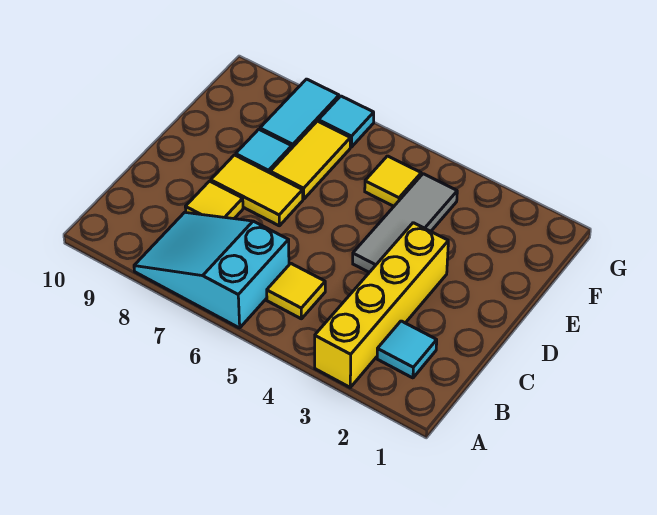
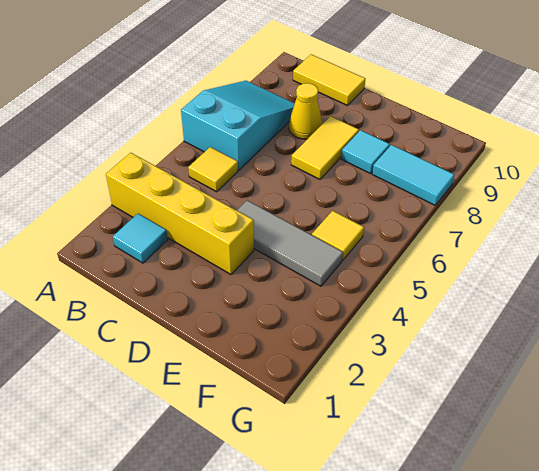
yellow 1x1 tile [186,181,243,219] -> yellow 1x1 cone [289,83,322,139]
yellow 1x2 tile [270,121,350,199] -> yellow 1x2 tile moved to [293,54,365,106]
cyan 1x1 tile [318,96,374,147] -> none

